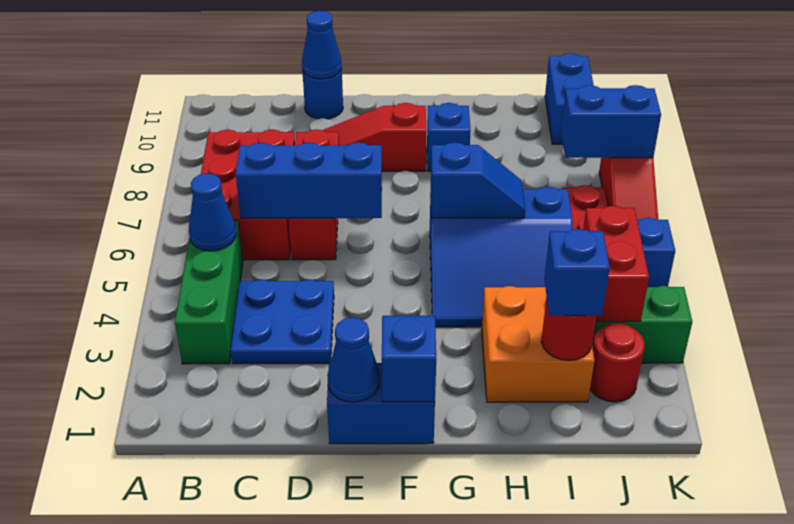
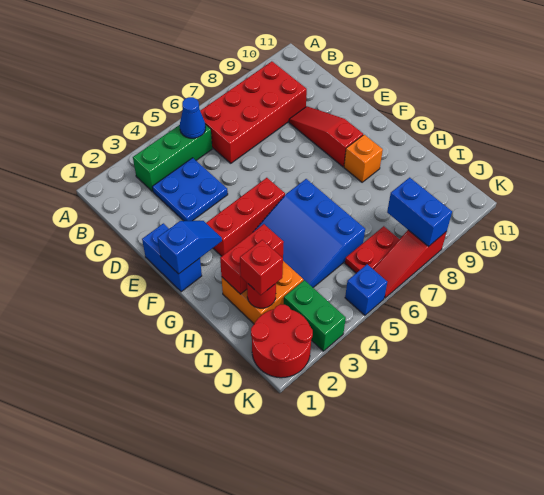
red 2x3 brick [201,130,295,260] -> red 2x4 brick [200,61,307,163]
blue 1x3 brick [236,142,382,219] -> none
red 1x3 brick [288,129,339,260] -> red 1x3 brick moved to [206,178,285,256]
blue 1x1 round brick [302,69,343,119] -> none
blue 1x1 cone [302,11,342,79] -> none
blue 1x1 cone [327,317,380,402] -> none
blue 1x2 slope [431,142,525,218] -> none
blue 1x1 brick [427,103,471,171] -> orange 1x1 brick [344,135,383,182]
blue 1x1 brick [544,229,610,316] -> red 1x1 brick [240,240,283,295]
red 1x1 round brick [590,323,644,402] -> red 2x2 round brick [251,304,313,378]
red 1x2 brick [583,206,649,322] -> red 1x2 brick moved to [220,224,284,294]
blue 1x2 brick [545,53,594,144] -> none

